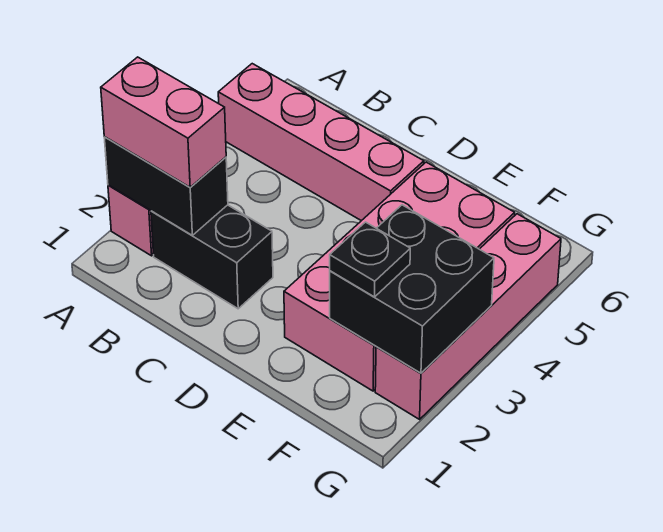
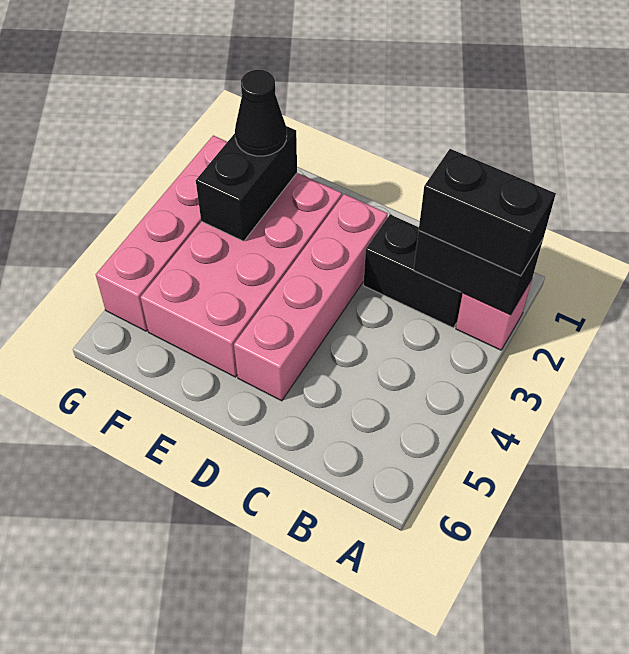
pink 1x2 brick [101,57,226,187] -> black 1x2 brick [419,149,556,276]
pink 1x4 brick [218,64,424,221] -> pink 1x4 brick turned to [234,194,388,401]
black 2x2 brick [330,205,494,373] -> black 1x2 brick [196,126,297,241]
black 1x1 plate [330,222,410,297] -> black 1x1 cone [235,70,287,156]

